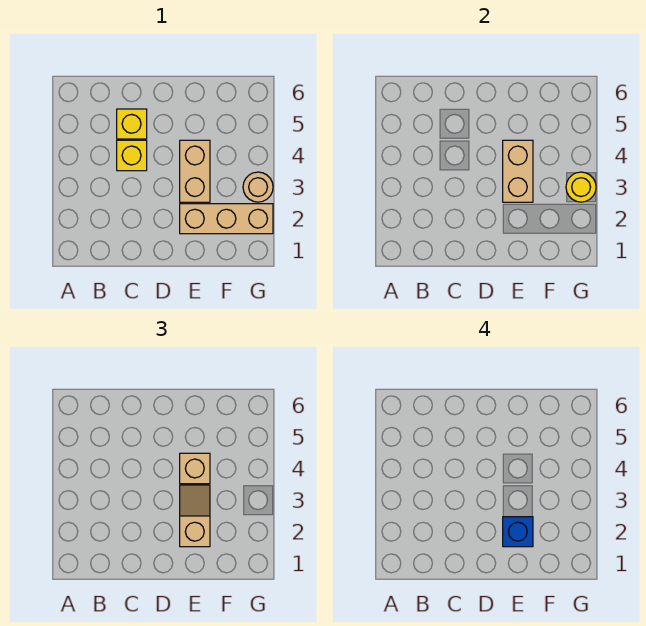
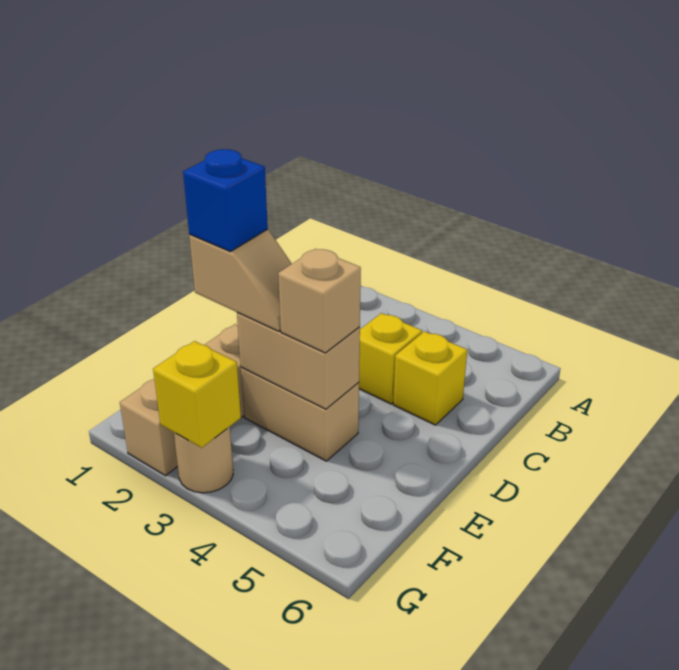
yellow 1x1 round brick [566,172,596,202] -> yellow 1x1 brick [153,341,241,448]

